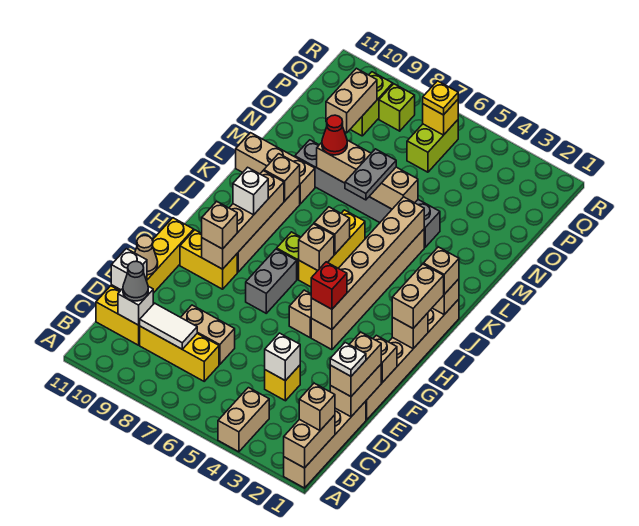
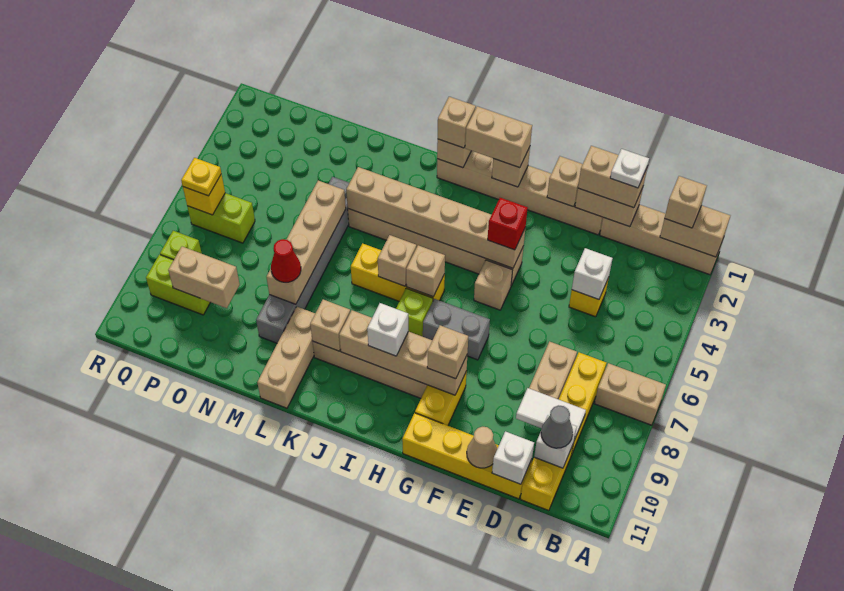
tan 1x2 brick [218,388,269,452] -> tan 1x2 brick moved to [594,363,666,425]
white 1x2 tile [139,303,197,349] -> white 1x2 tile turned to [516,388,586,440]
grey 1x2 plate [345,149,396,200] -> none

